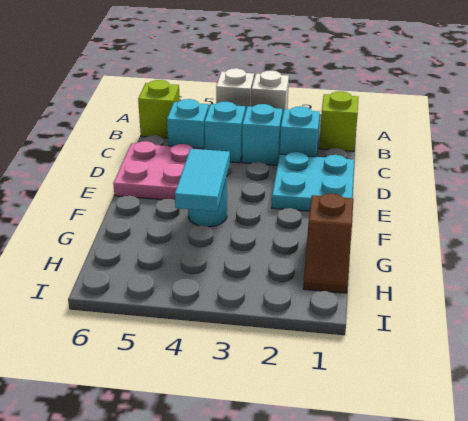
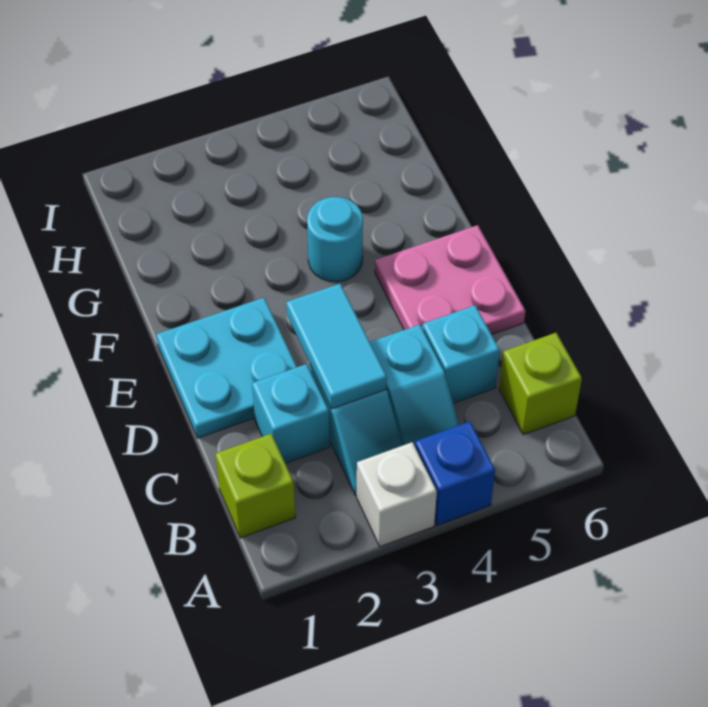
white 1x1 brick [216,68,254,109] -> blue 1x1 brick [415,421,495,525]
cyan 1x2 tile [175,149,230,211] -> cyan 1x2 tile moved to [286,284,387,409]
brown 1x2 slope [303,193,353,293] -> none

